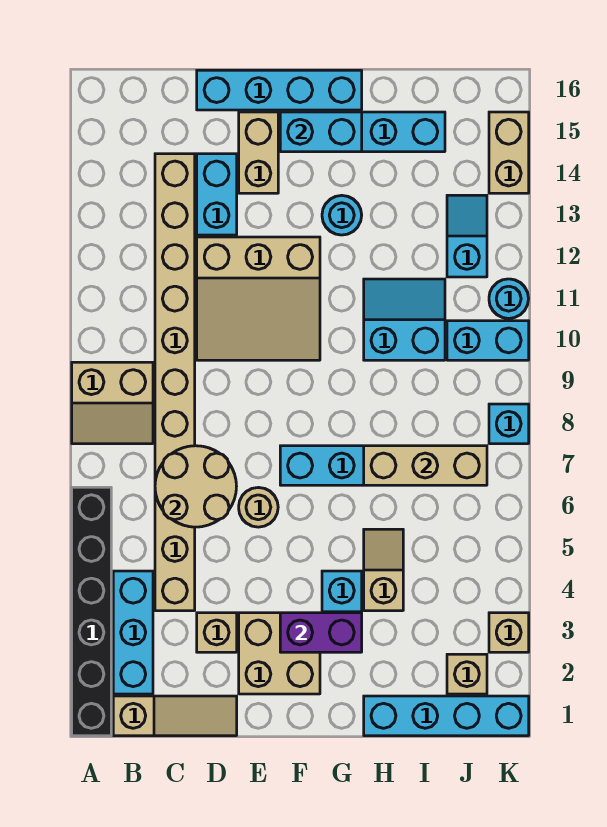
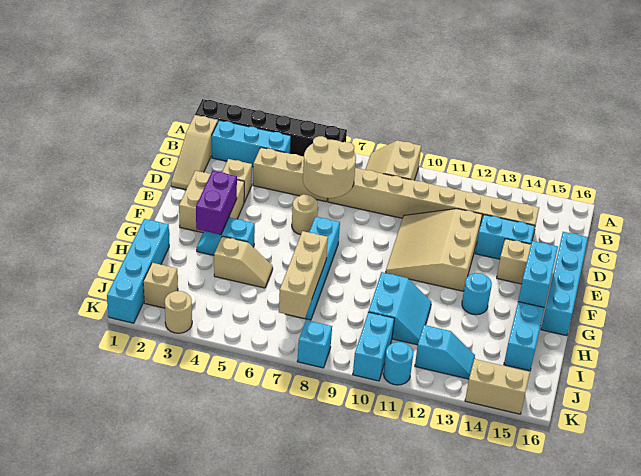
tan 1x1 brick [489,613,529,652] -> tan 1x1 round brick [165,291,192,333]

